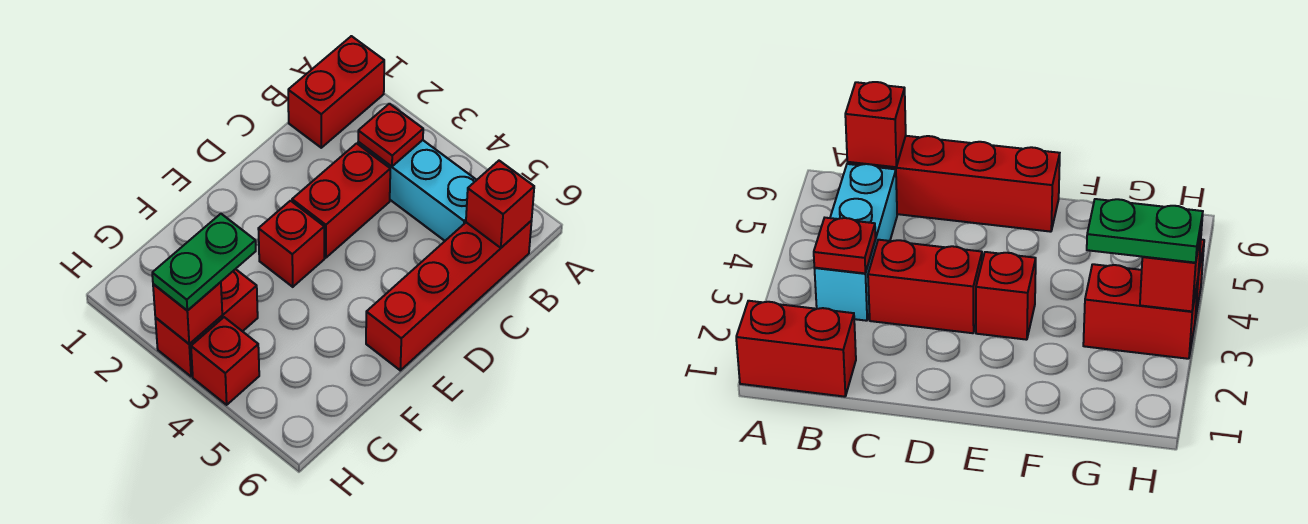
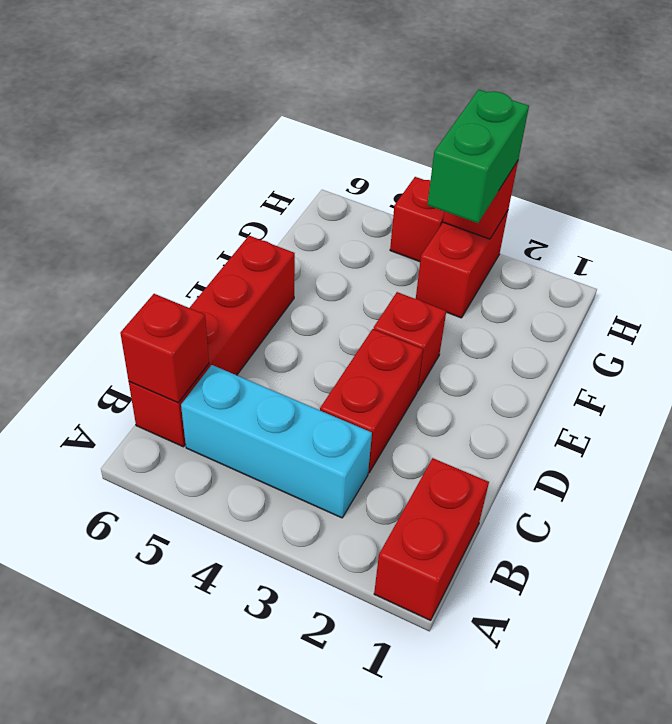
red 1x1 plate [358,104,423,167] -> none
green 1x2 plate [152,214,256,311] -> green 1x2 brick [428,90,529,223]

